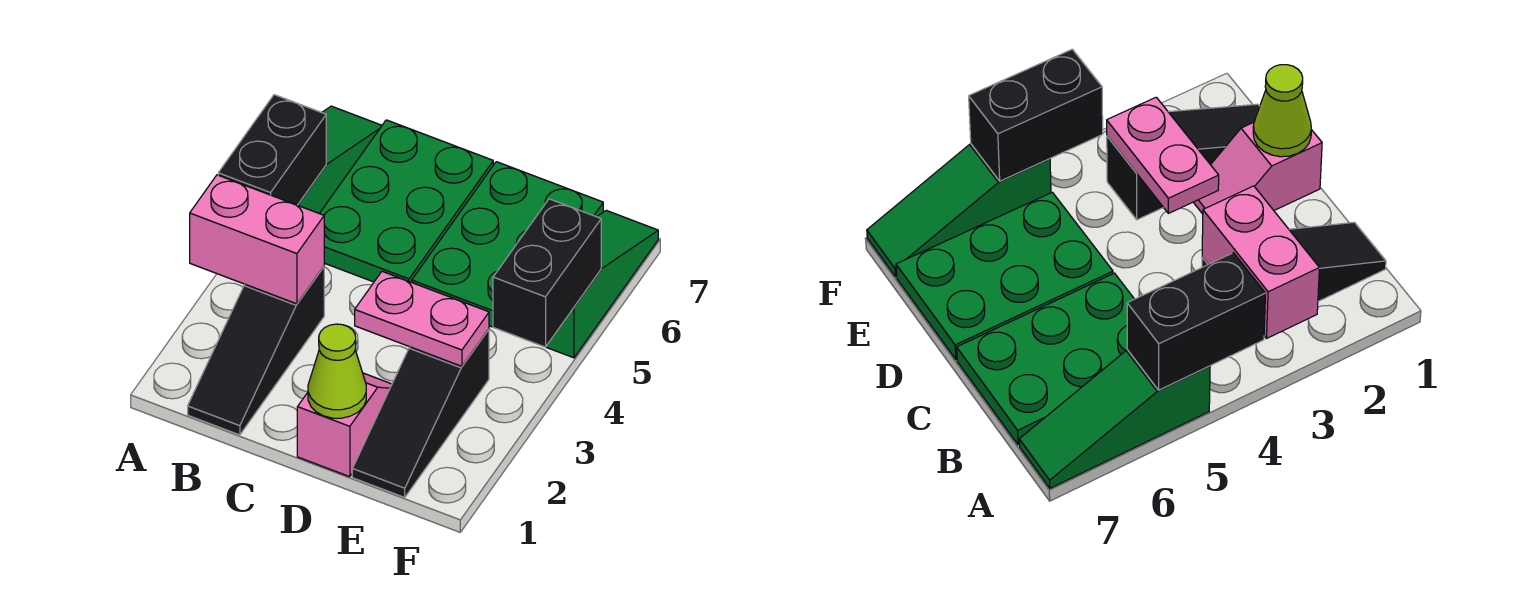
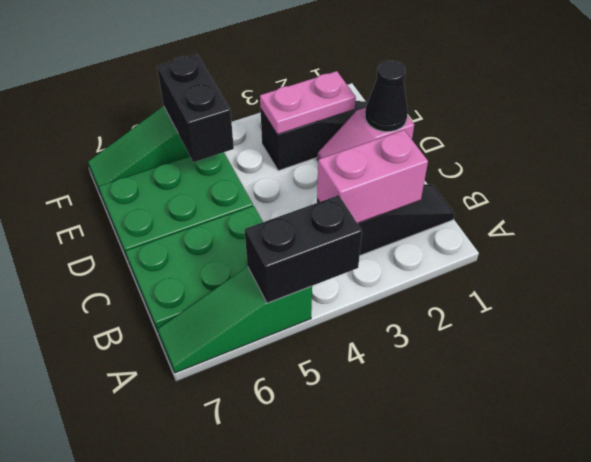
pink 1x2 brick [190,175,324,304] -> pink 1x2 brick turned to [317,130,428,223]
lime 1x1 cone [308,324,366,418] -> black 1x1 cone [365,60,408,132]
pink 1x2 plate [355,271,489,366] -> pink 1x2 plate turned to [260,71,356,134]
black 1x2 brick [493,199,601,347] -> black 1x2 brick turned to [157,54,234,162]

